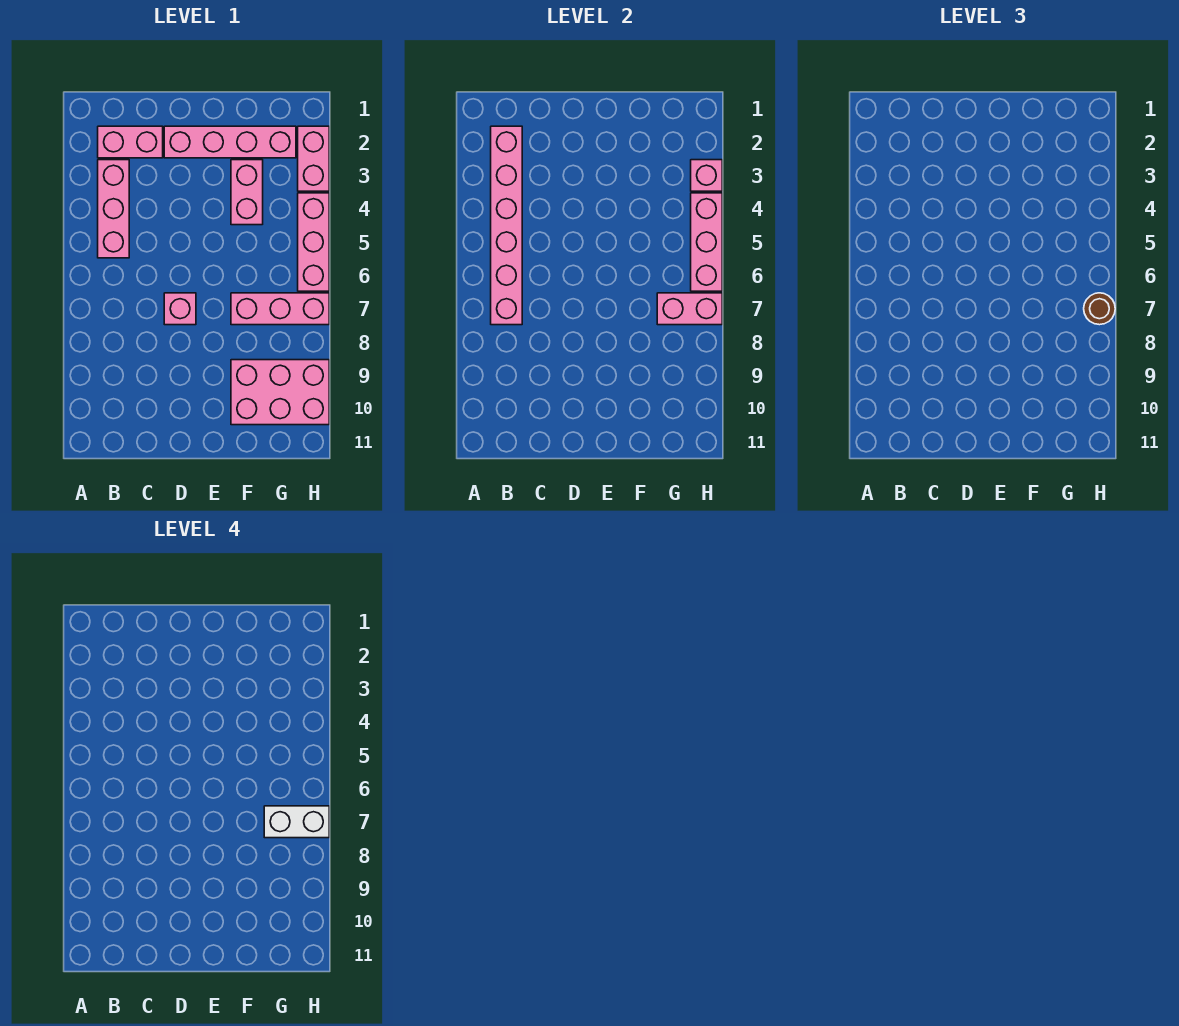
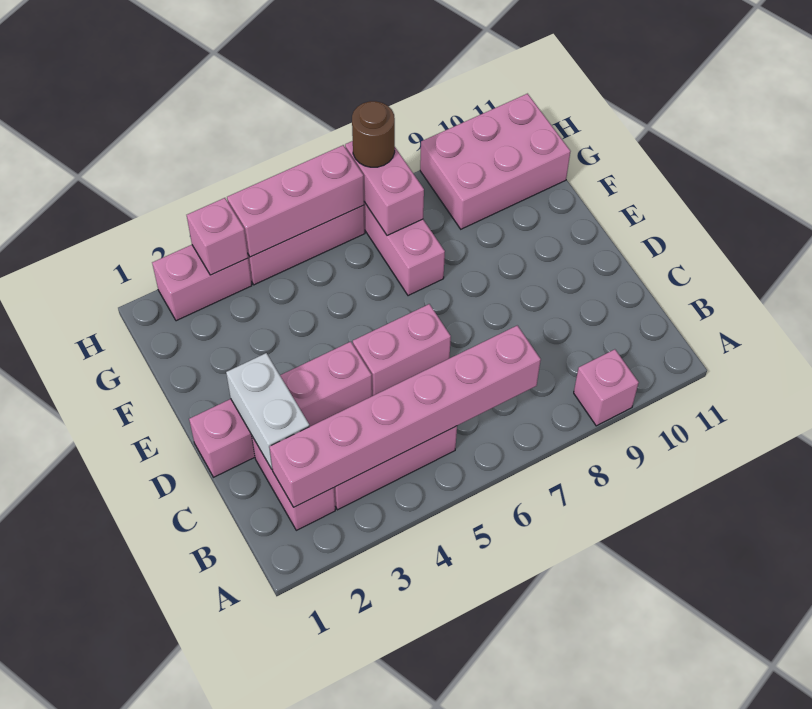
pink 1x4 brick [164,126,296,158] -> pink 1x4 brick turned to [189,342,372,477]
pink 1x1 brick [164,293,196,325] -> pink 1x1 brick moved to [574,349,639,426]
pink 1x2 brick [231,160,263,225] -> pink 1x2 brick moved to [353,304,451,396]
pink 2x3 brick [231,360,329,425] -> pink 2x3 brick turned to [420,94,571,229]
white 1x2 brick [264,806,329,838] -> white 1x2 brick moved to [226,353,310,469]

